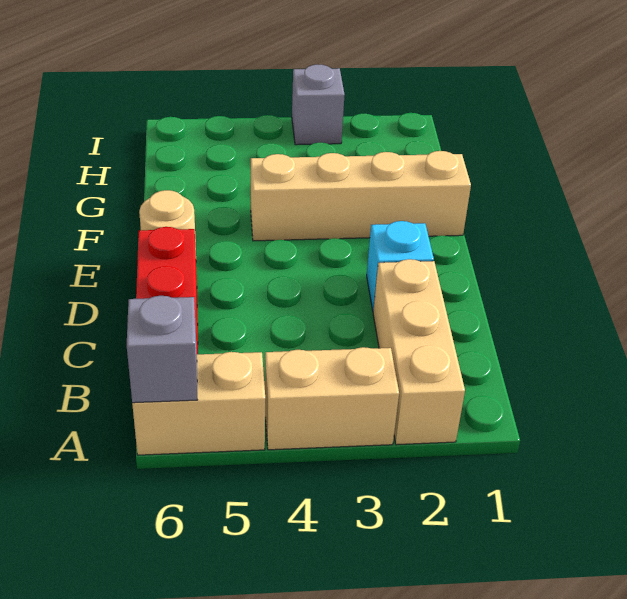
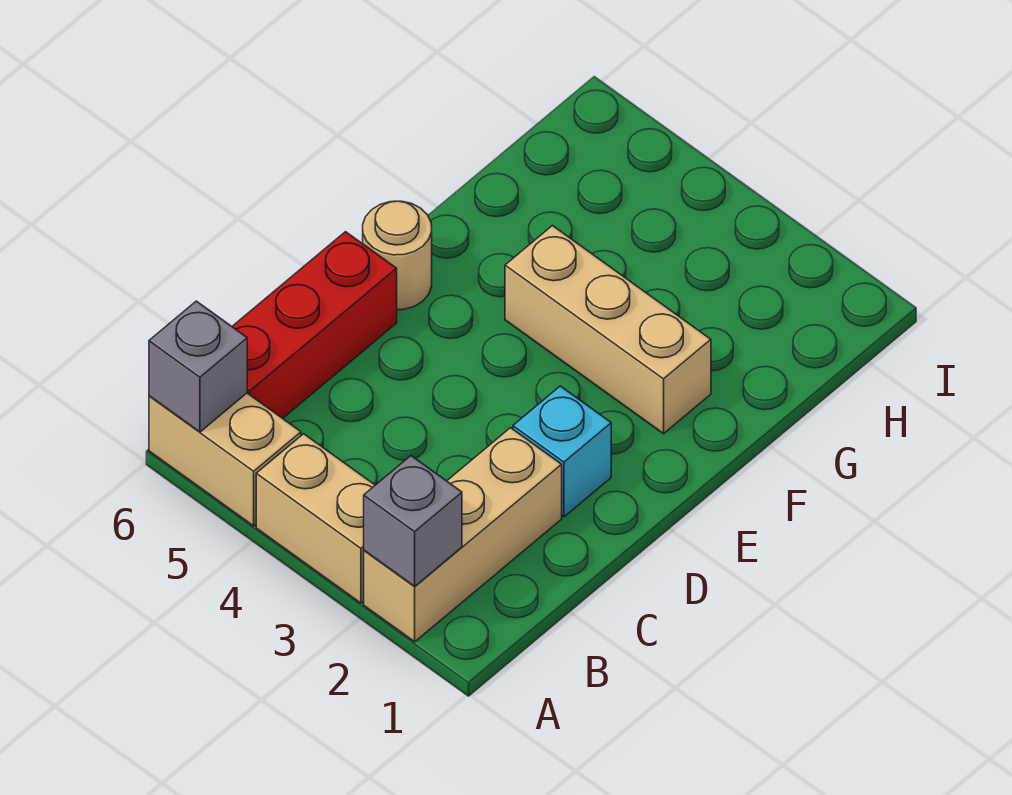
tan 1x4 brick [251,151,471,241] -> tan 1x3 brick [505,226,711,434]
grey 1x1 brick [292,64,344,145] -> grey 1x1 brick moved to [364,456,462,587]

